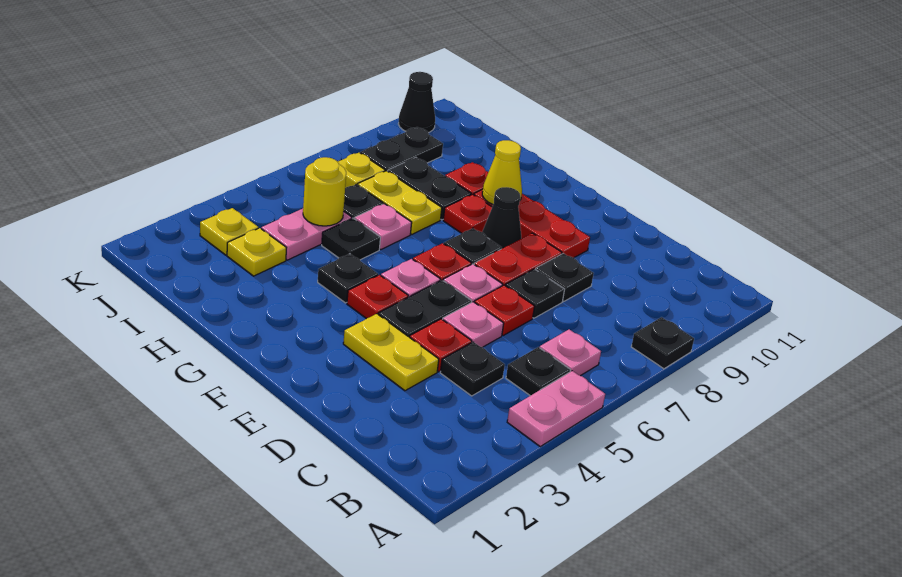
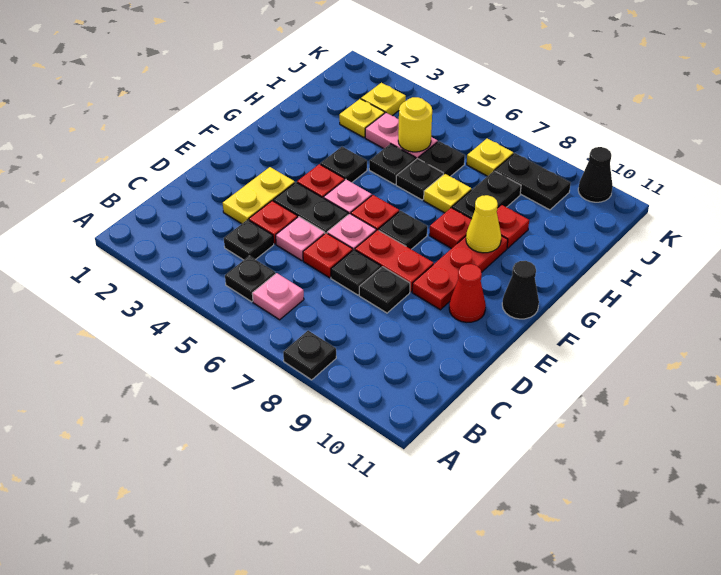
pink 1x2 plate [507,371,605,446] -> none
none -> red 1x1 cone [449,264,486,322]
black 1x1 cone [482,187,521,249] -> black 1x1 cone moved to [502,261,539,319]
pink 1x1 plate [355,204,412,250] -> black 1x1 plate [396,159,443,200]
yellow 1x2 plate [358,171,442,234] -> yellow 1x1 plate [424,174,471,213]

